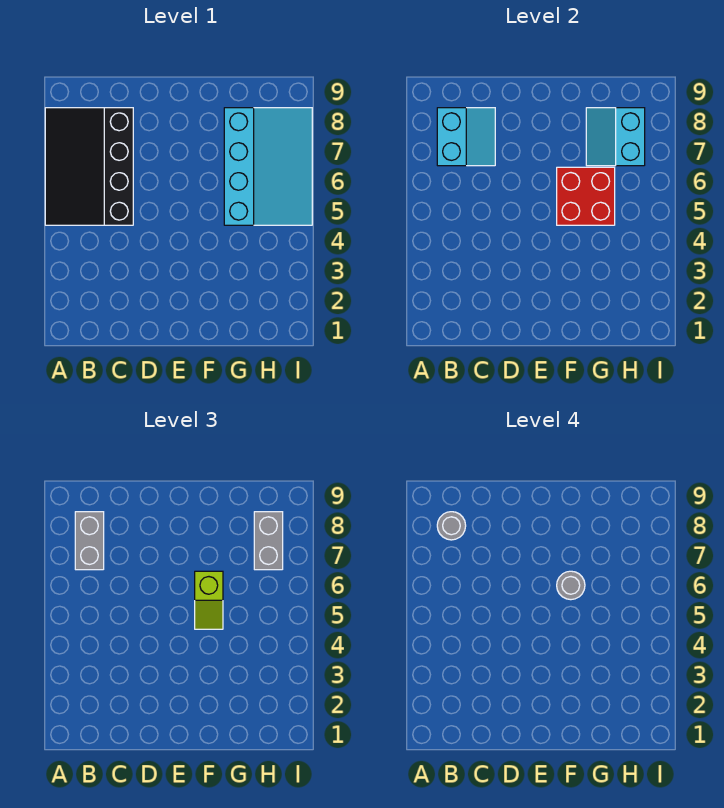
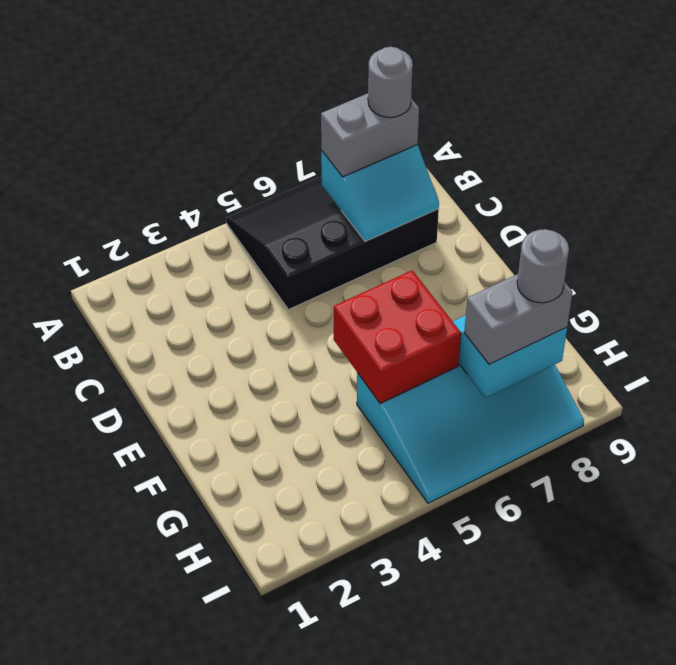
lime 1x2 slope [195,571,223,629] -> none
grey 1x1 round brick [557,571,585,600] -> grey 1x1 round brick moved to [517,229,569,303]

